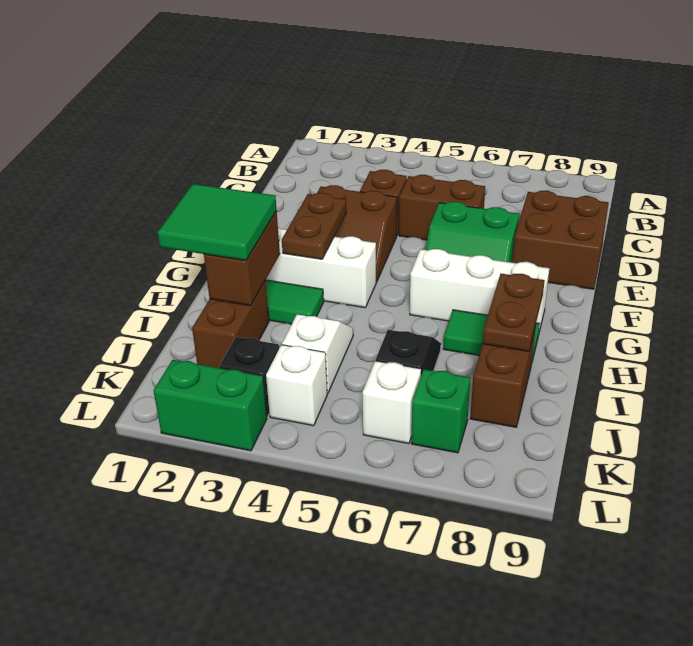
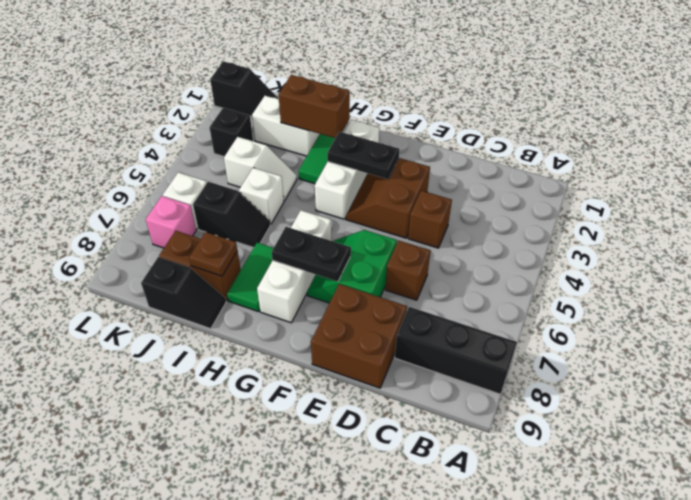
none -> black 1x3 brick [395,307,517,394]
brown 1x2 brick [399,175,485,240] -> brown 1x1 brick [385,241,431,300]
brown 1x2 plate [282,193,346,259] -> black 1x2 plate [327,132,399,179]
none -> black 1x2 plate [272,227,351,282]
green 2x2 tile [158,184,277,261] -> none
brown 1x2 plate [483,274,545,351] -> brown 1x1 plate [189,232,237,276]
brown 1x2 brick [192,281,269,368] -> white 1x2 brick [252,96,319,156]
none -> black 1x2 slope [141,257,226,329]
none -> black 1x2 slope [210,61,278,116]
white 1x1 brick [266,345,327,426] -> white 1x1 brick moved to [239,168,284,224]
green 1x1 brick [411,369,470,453] -> pink 1x1 brick [146,196,196,248]
green 1x2 brick [153,360,267,451] -> none

